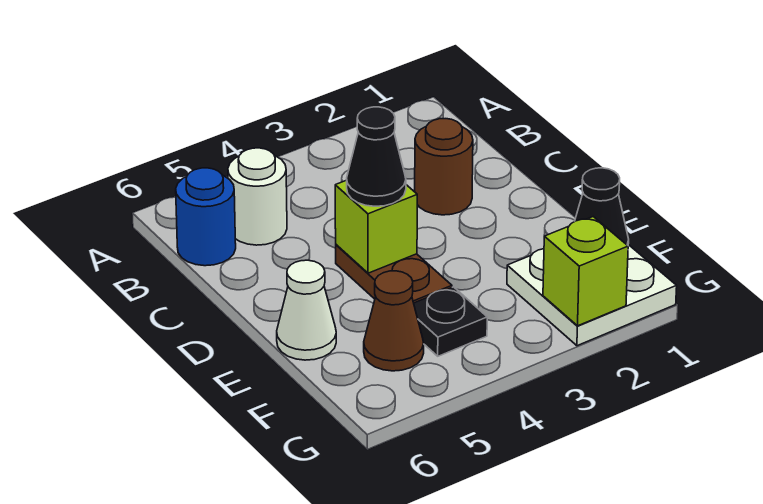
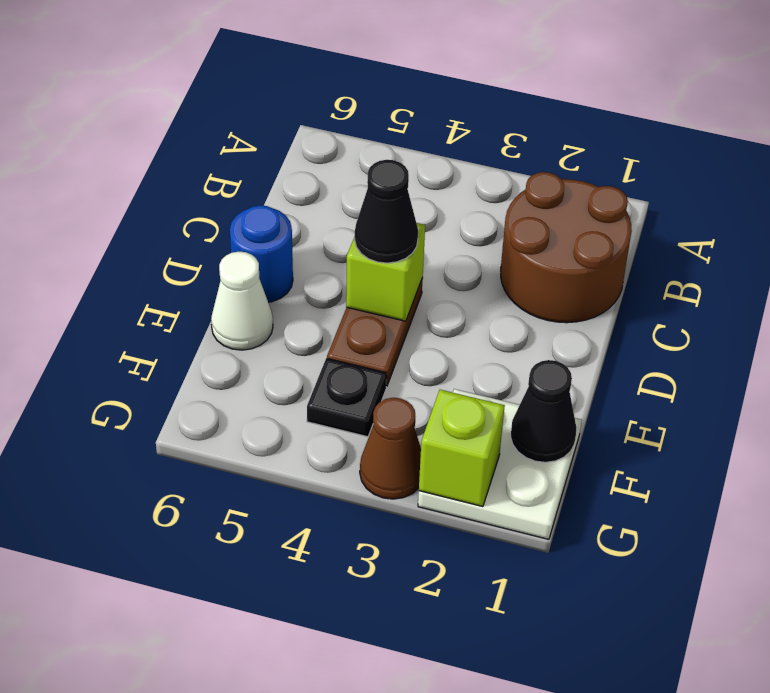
white 1x1 round brick [228,148,287,245] -> none
blue 1x1 round brick [176,168,236,266] -> blue 1x1 round brick moved to [230,205,293,302]
brown 1x1 round brick [415,119,473,215] -> brown 2x2 round brick [501,172,632,323]
brown 1x1 cone [364,271,424,371] -> brown 1x1 cone moved to [360,398,421,499]

